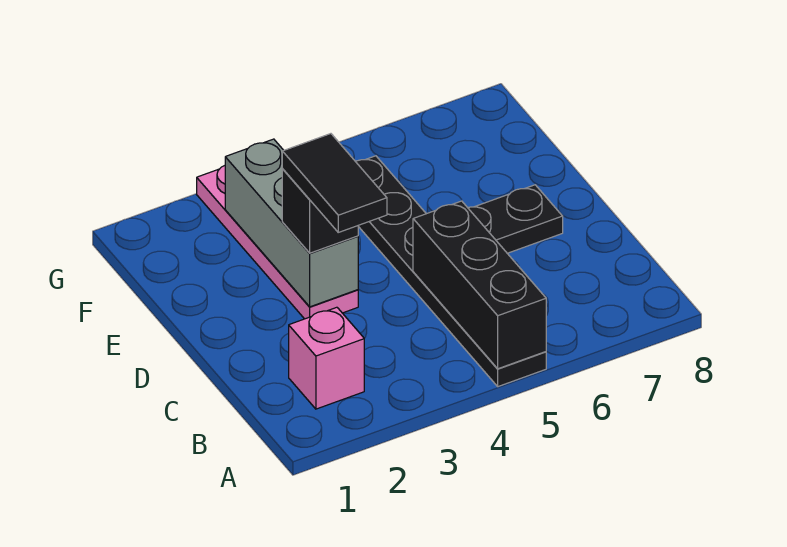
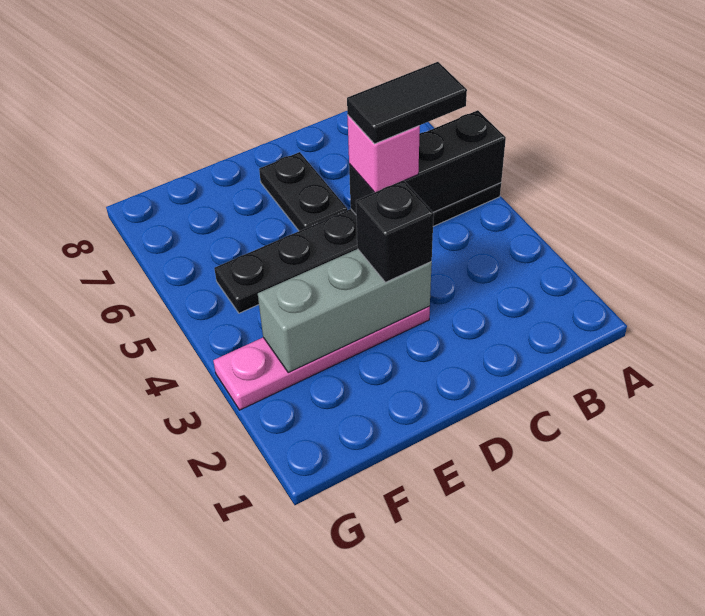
pink 1x1 brick [289,307,364,409] -> pink 1x1 brick moved to [347,115,420,192]
black 1x2 tile [282,134,387,232] -> black 1x2 tile moved to [347,62,467,144]

